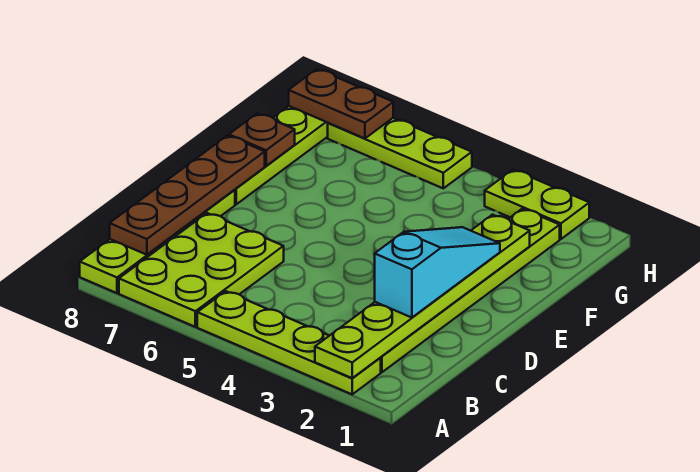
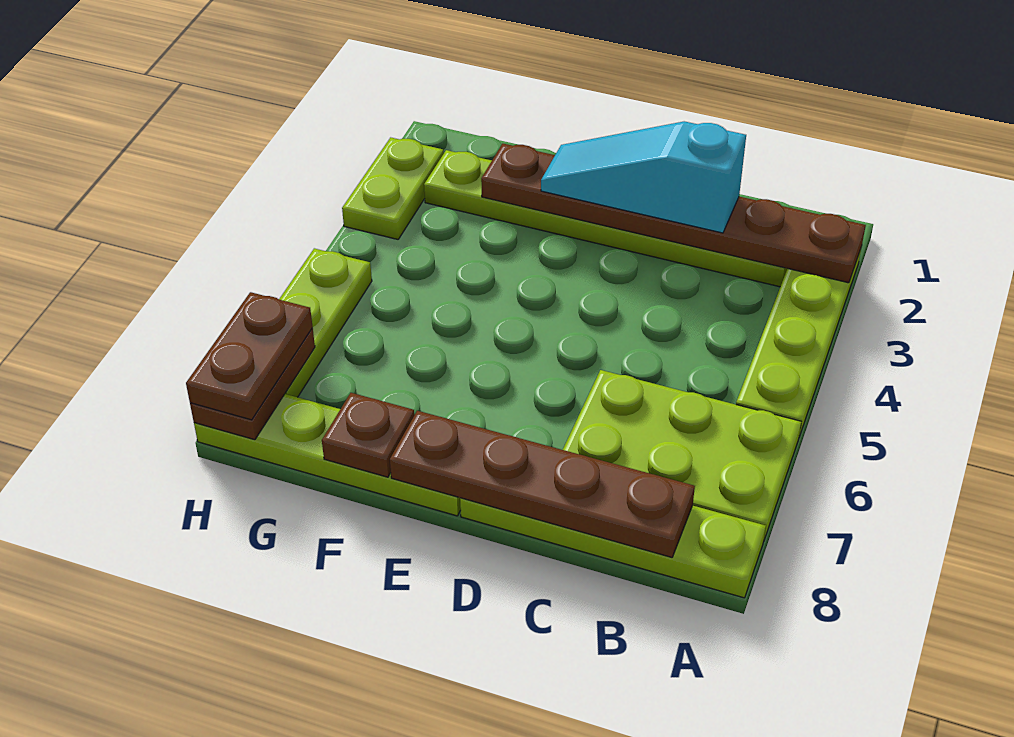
lime 1x6 plate [315,215,530,378] -> brown 1x6 plate [481,144,866,283]
none -> brown 1x2 plate [186,292,313,420]

